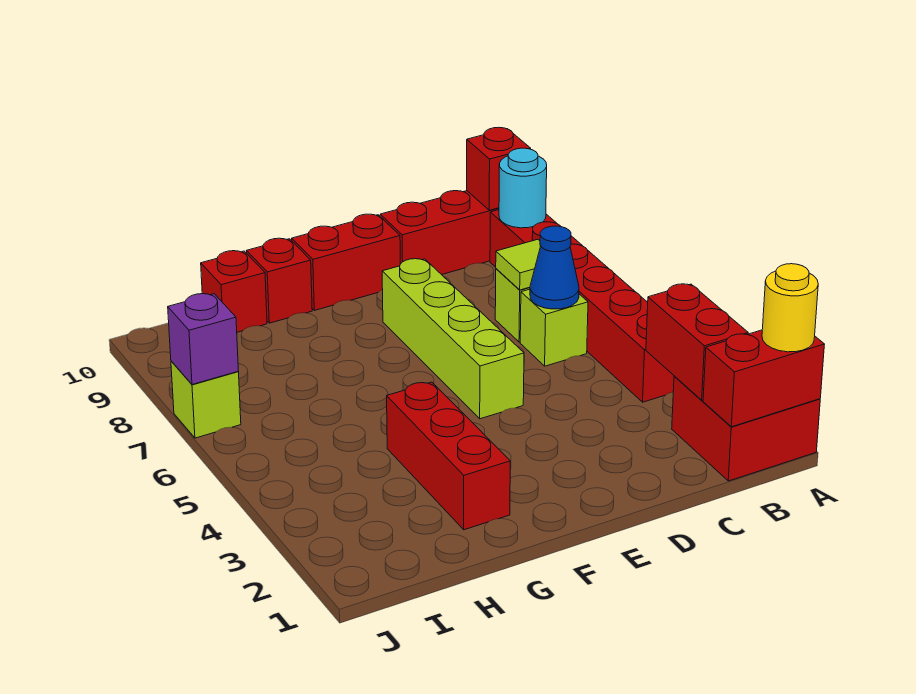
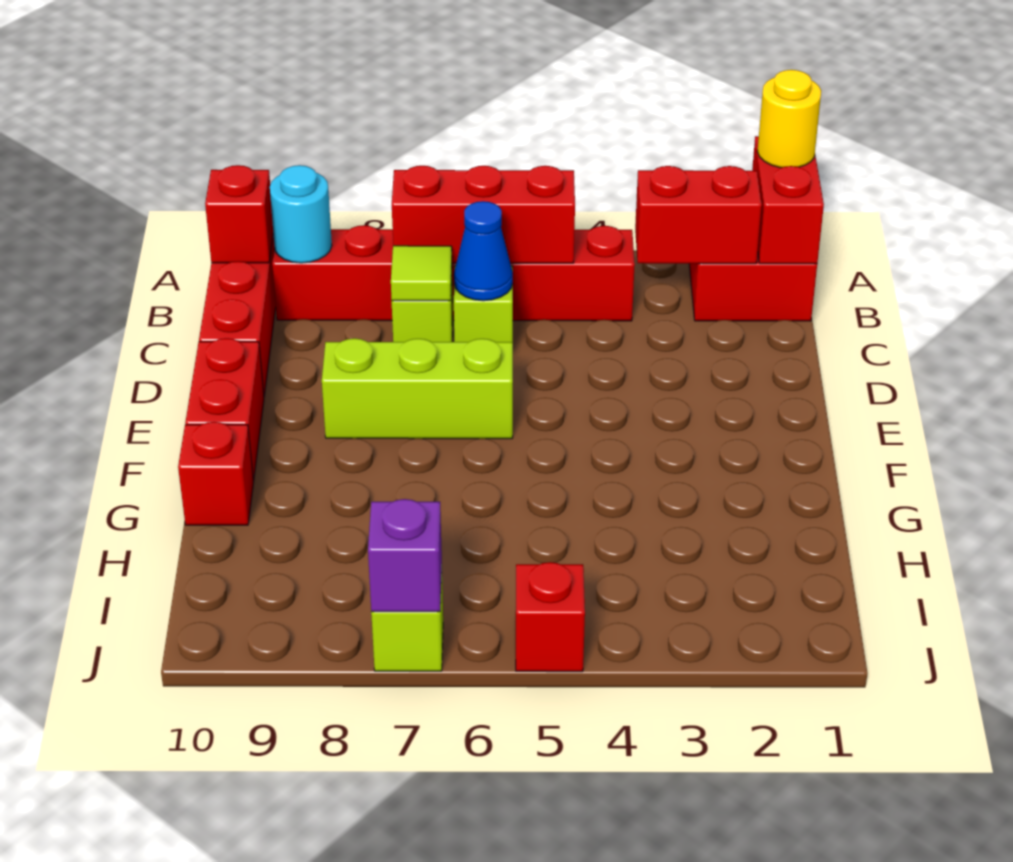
lime 1x4 brick [382,259,524,419] -> lime 1x3 brick [322,338,513,439]
red 1x3 brick [387,382,510,530] -> red 1x3 brick moved to [392,166,575,263]
red 1x1 brick [201,251,267,332] -> red 1x1 brick moved to [516,562,585,672]

